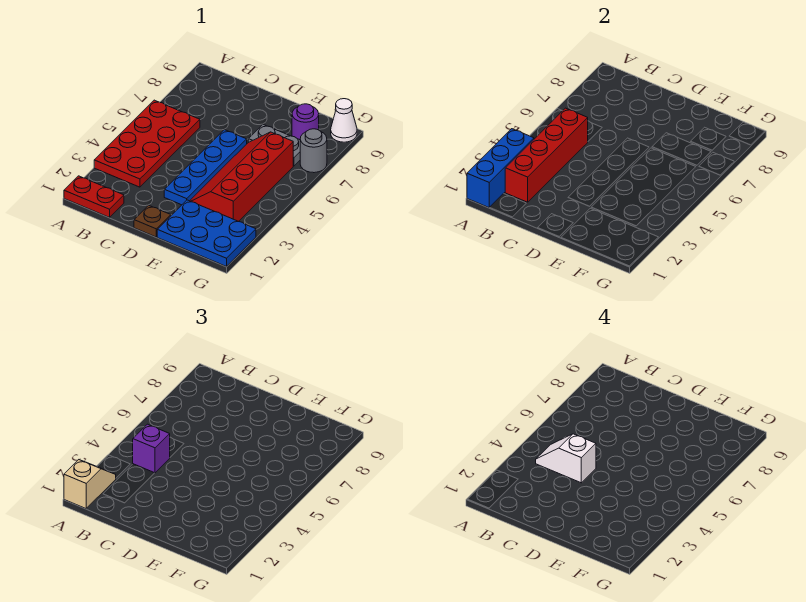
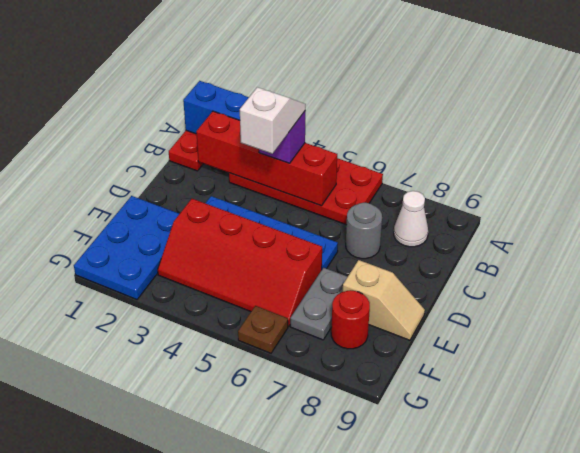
tan 1x2 slope [64,460,116,509] -> tan 1x2 slope moved to [343,260,425,340]
brown 1x1 plate [134,205,171,237] -> brown 1x1 plate moved to [238,306,288,353]
red 2x4 slope [190,132,293,221] -> red 2x4 slope turned to [158,199,322,326]
purple 1x1 round brick [292,104,319,140] -> red 1x1 round brick [331,290,370,349]
grey 1x1 round brick [300,129,327,173] -> grey 1x1 round brick moved to [346,203,382,259]
white 1x1 cone [331,99,357,142] -> white 1x1 cone moved to [394,191,428,247]

